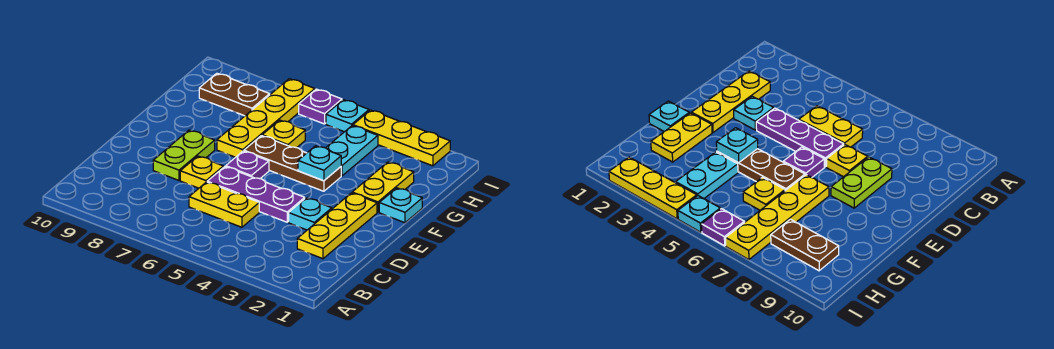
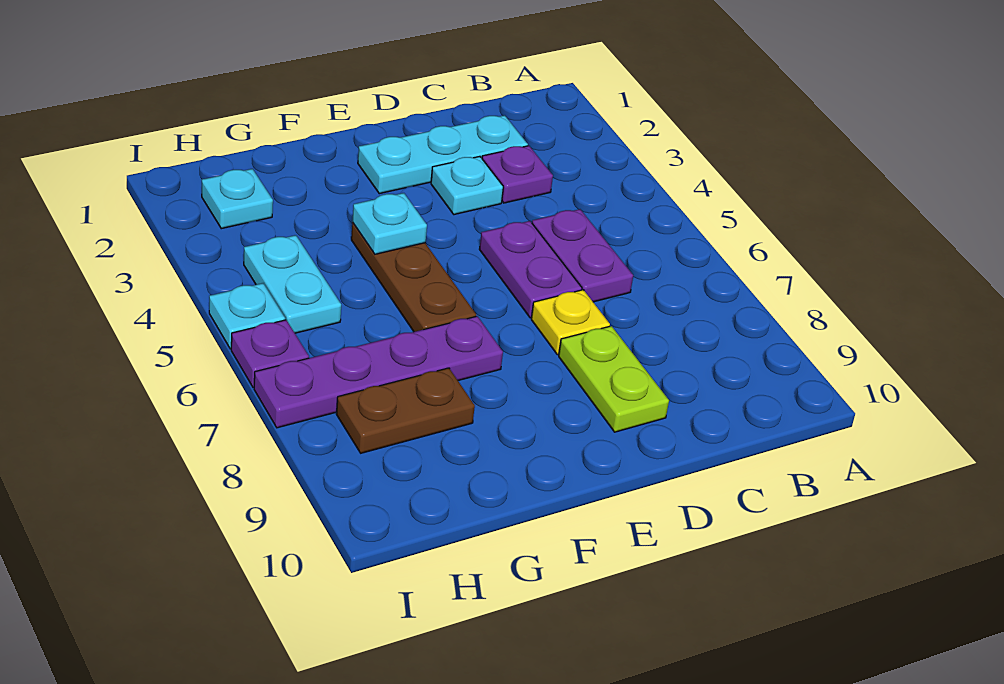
yellow 1x3 plate [297,193,377,259] -> cyan 1x3 plate [358,115,528,194]
yellow 1x2 plate [189,182,259,227] -> purple 1x2 plate [532,209,633,302]
purple 1x3 plate [207,167,305,222] -> purple 1x2 plate [479,221,582,318]
lime 1x2 plate [153,130,215,180] -> lime 1x2 plate turned to [559,326,669,432]
purple 1x1 plate [226,151,269,179] -> purple 1x1 plate moved to [482,146,553,203]
cyan 1x1 plate [379,188,422,223] -> cyan 1x1 plate moved to [202,169,273,229]
yellow 1x2 plate [352,162,414,212] -> none
yellow 1x4 plate [217,79,315,157] -> purple 1x4 plate [254,316,503,428]
cyan 1x2 plate [326,126,378,176] -> cyan 1x2 plate turned to [244,235,341,333]
yellow 1x1 plate [262,120,305,148] -> none
brown 1x2 plate [199,73,270,116] -> brown 1x2 plate turned to [336,368,475,453]
yellow 1x3 plate [353,110,450,166] -> none

